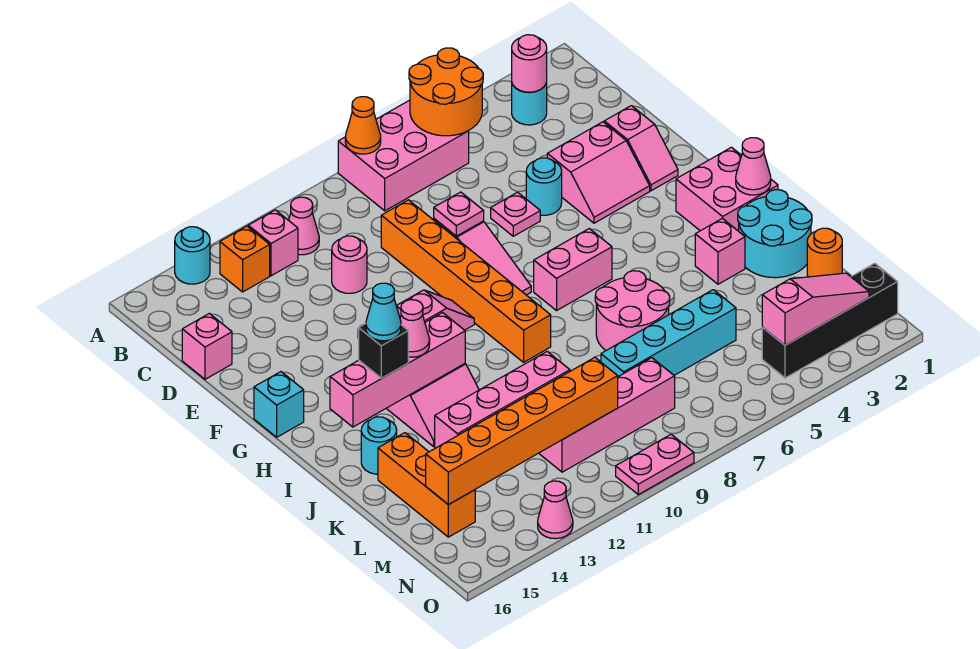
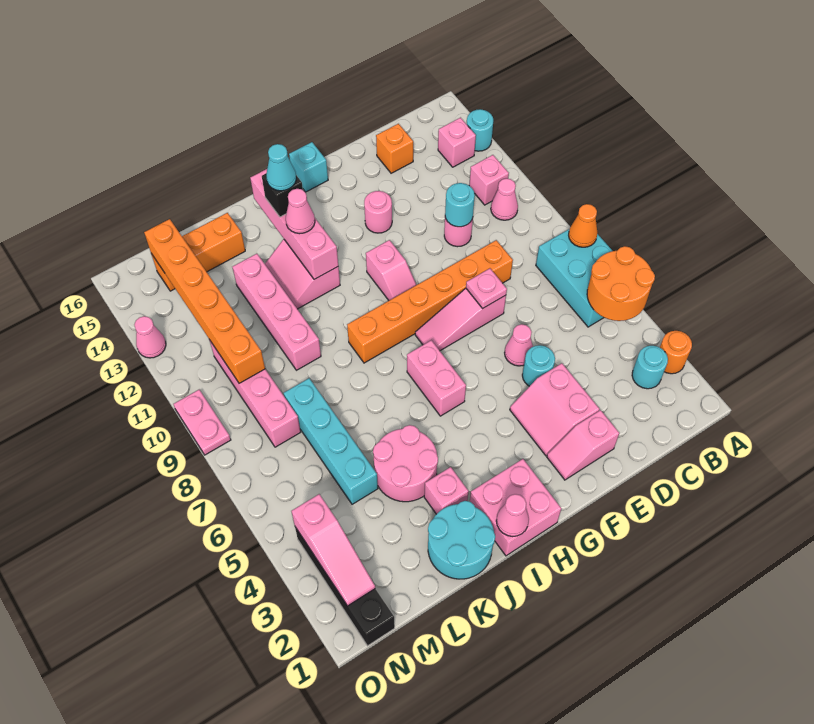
pink 2x3 brick [338,100,469,211] -> cyan 2x3 brick [536,229,612,327]
pink 1x1 round brick [512,35,547,92] -> pink 1x1 round brick moved to [364,191,392,233]
orange 1x1 brick [220,226,270,292] -> orange 1x1 brick moved to [376,124,413,173]
pink 1x1 brick [182,313,232,379] -> pink 1x1 brick moved to [438,118,476,167]
pink 1x1 plate [491,192,540,236] -> pink 1x1 cone [505,324,533,366]
pink 2x2 round brick [595,271,670,350] -> pink 2x2 round brick moved to [373,425,438,502]
cyan 1x1 round brick [361,417,397,474] -> cyan 1x1 round brick moved to [445,183,475,227]
orange 1x1 round brick [807,228,842,277] -> orange 1x1 round brick moved to [660,331,692,374]

